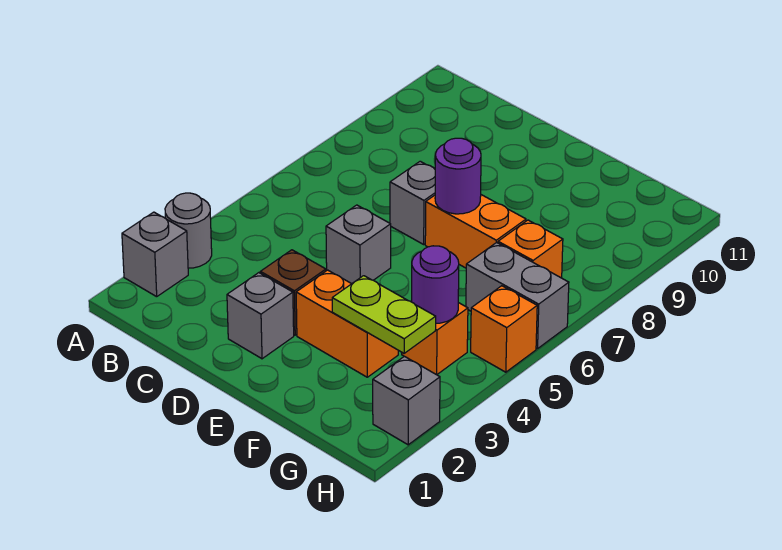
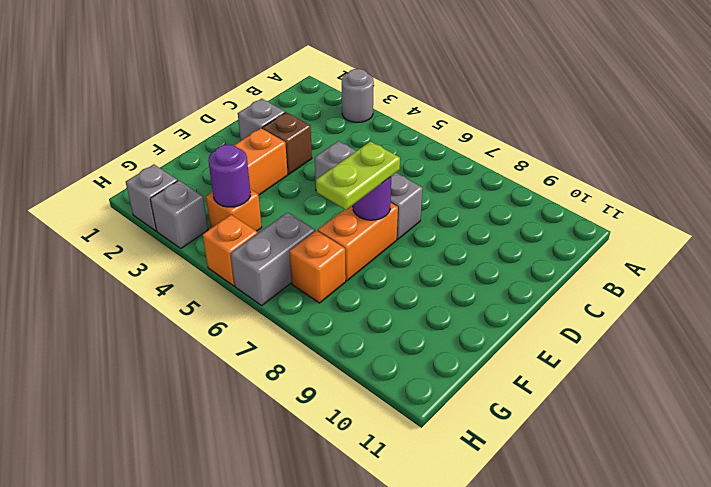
grey 1x1 brick [122,212,188,297] -> grey 1x1 brick moved to [150,180,208,248]
lime 1x2 plate [332,276,436,353] -> lime 1x2 plate moved to [316,141,400,210]

